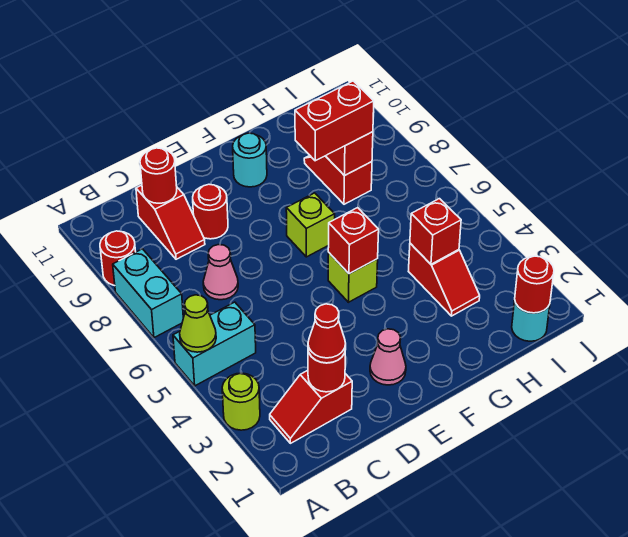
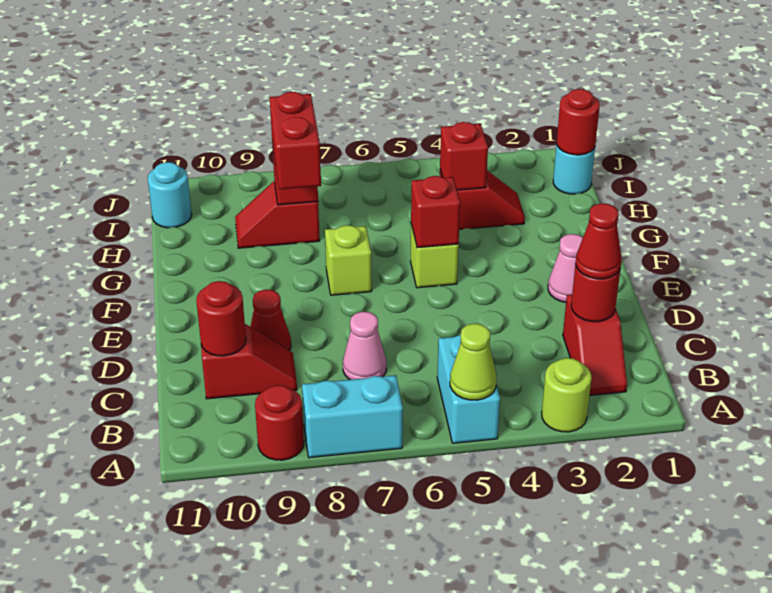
red 1x1 round brick [193,184,228,239] -> red 1x1 cone [250,290,291,351]
cyan 1x1 round brick [233,133,267,187] -> cyan 1x1 round brick moved to [148,162,192,228]

